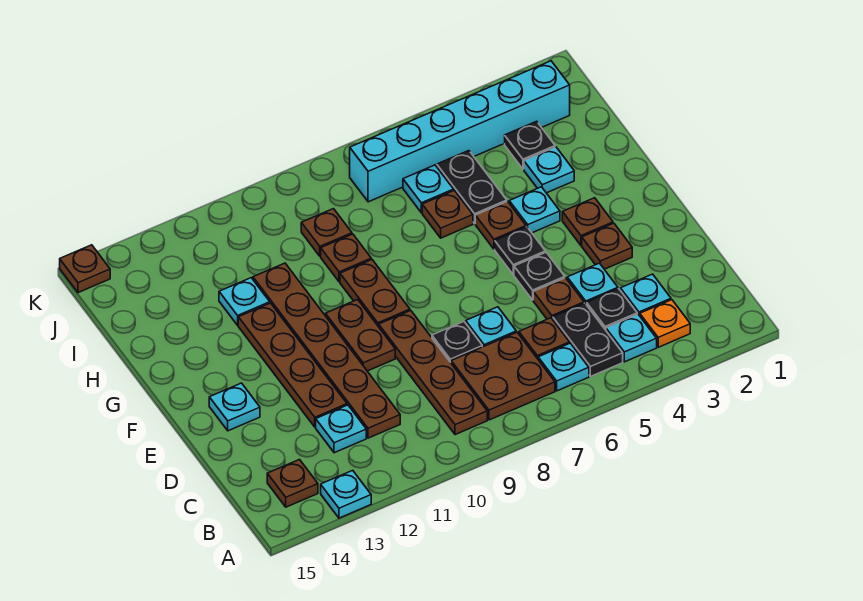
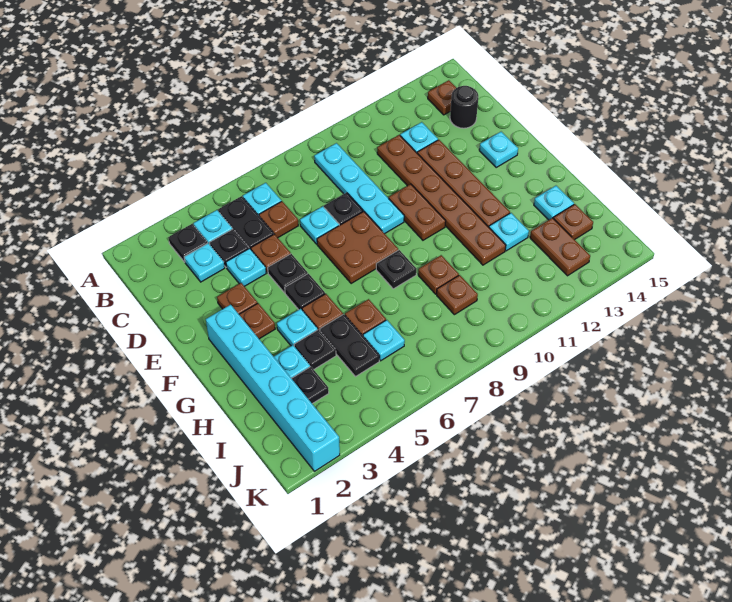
cyan 1x1 plate [321,470,371,518] -> cyan 1x1 plate moved to [534,186,574,220]
orange 1x1 plate [640,300,690,347] -> black 1x1 plate [168,224,208,262]
brown 2x2 plate [451,332,555,420] -> brown 2x2 plate moved to [317,211,398,284]
brown 1x4 plate [379,310,487,435] -> cyan 1x4 plate [314,143,404,234]
none -> black 1x1 round brick [450,86,478,128]
brown 1x2 plate [340,260,410,327] -> brown 1x2 plate moved to [530,218,590,276]
none -> black 1x1 plate [376,250,416,289]
none -> black 1x1 plate [294,330,336,369]
cyan 1x6 brick [350,61,570,202] -> cyan 1x6 brick turned to [206,305,340,471]
brown 1x1 plate [60,245,110,293] -> brown 1x1 plate moved to [553,204,593,240]

